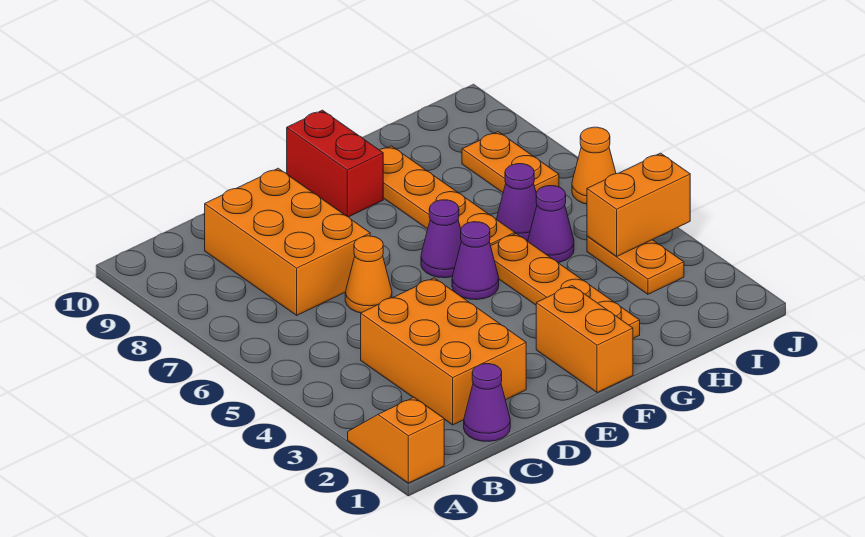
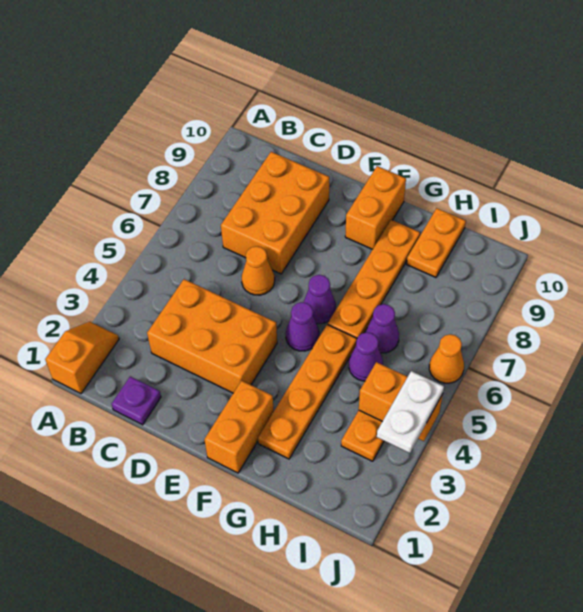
purple 1x1 cone [464,364,510,441] -> purple 1x1 plate [112,376,161,425]
orange 2x3 brick [361,278,526,425] -> orange 2x3 brick turned to [147,279,277,393]
red 1x2 brick [287,110,383,217] -> orange 1x2 brick [345,166,406,249]
orange 1x2 plate [462,132,559,193] -> orange 1x2 plate moved to [407,208,466,277]
none -> white 1x2 plate [377,371,444,453]

